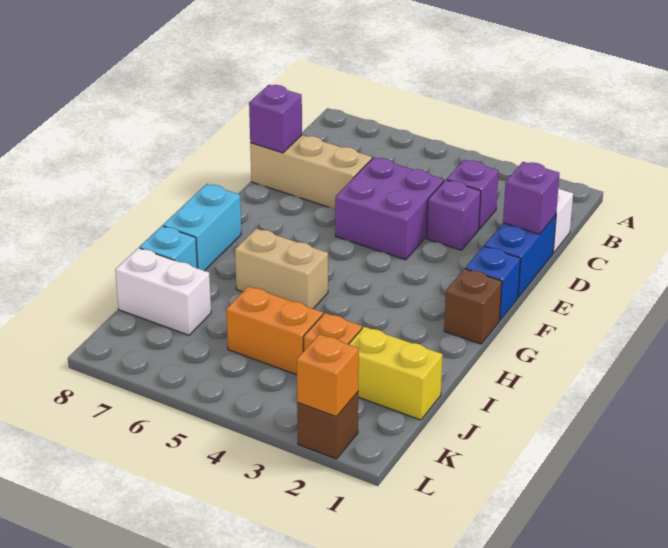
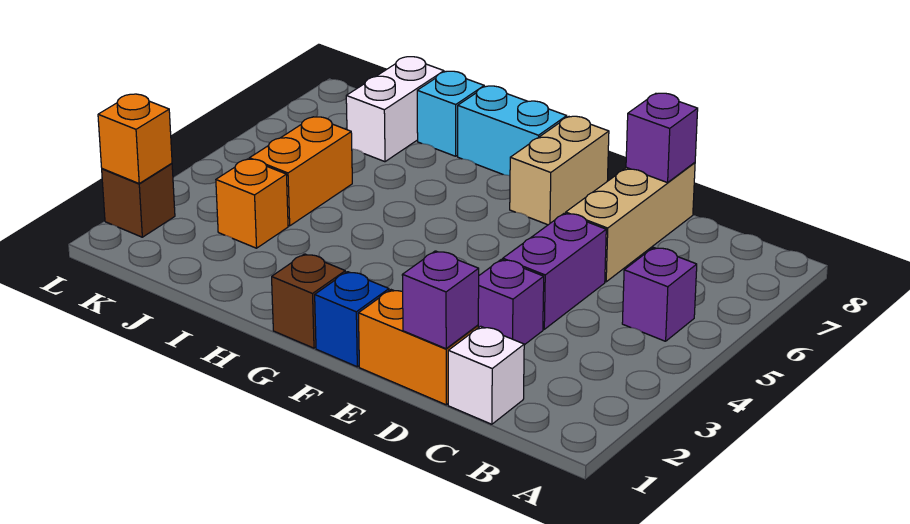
purple 1x1 brick [447,160,499,229] -> purple 1x1 brick moved to [622,248,697,341]
blue 1x2 brick [484,215,556,297] -> orange 1x2 brick [358,290,478,405]
purple 2x2 brick [335,157,444,260] -> purple 1x2 brick [503,213,606,329]
tan 1x2 brick [235,229,328,309] -> tan 1x2 brick moved to [510,116,609,225]
yellow 1x2 brick [349,327,443,420] -> none

